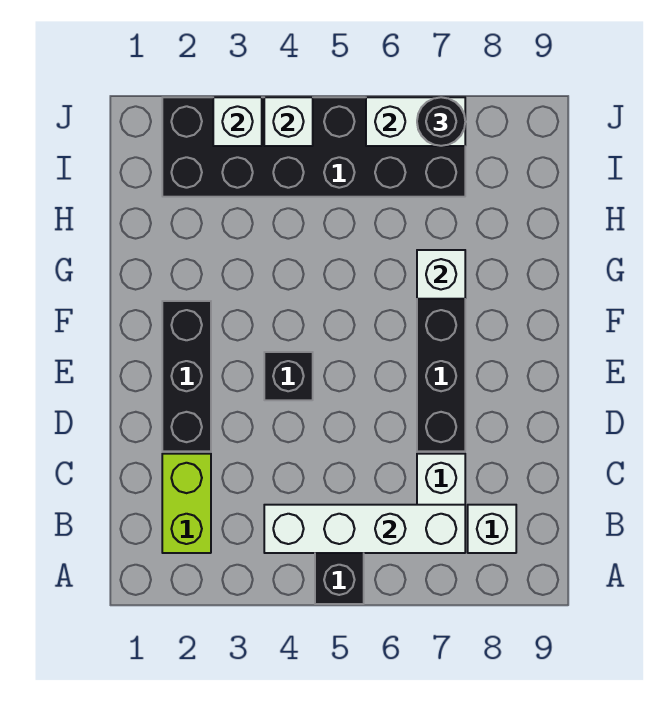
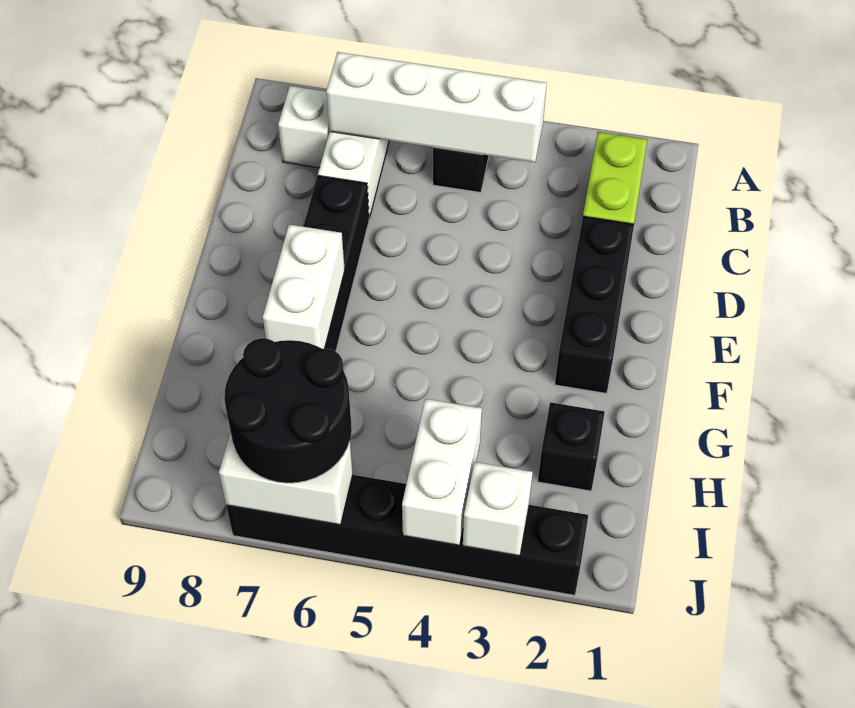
black 1x1 brick [264,352,313,400] -> black 1x1 brick moved to [538,402,605,491]
white 1x1 brick [417,250,465,299] -> white 1x2 brick [263,224,345,349]
black 2x6 brick [162,97,465,197] -> black 1x6 brick [226,475,588,595]
white 1x1 brick [264,97,313,146] -> white 1x2 brick [402,399,482,545]
black 1x1 round brick [417,97,465,146] -> black 2x2 round brick [224,338,352,483]

